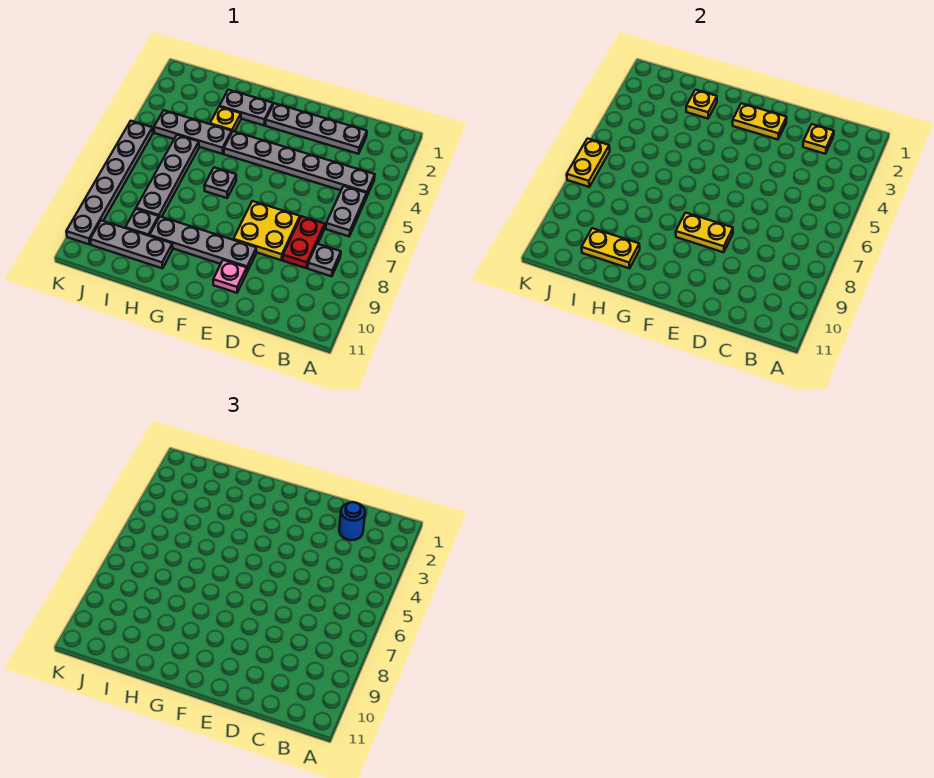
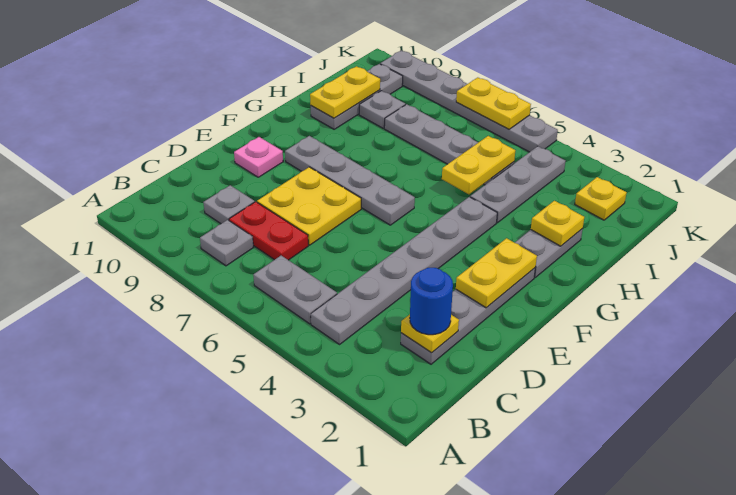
yellow 1x2 plate [676,213,733,252] -> yellow 1x2 plate moved to [442,136,515,194]
grey 1x4 plate [150,217,256,272] -> grey 1x4 plate turned to [285,136,415,225]
grey 1x1 plate [205,167,236,198] -> grey 1x1 plate moved to [203,185,255,224]
yellow 1x1 plate [210,107,241,132] -> yellow 1x1 plate moved to [575,177,627,220]

